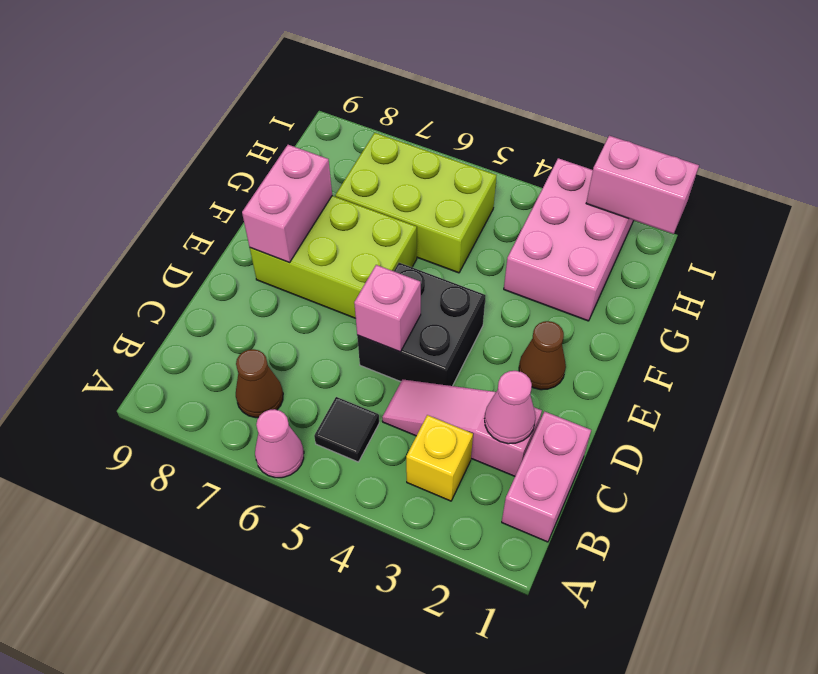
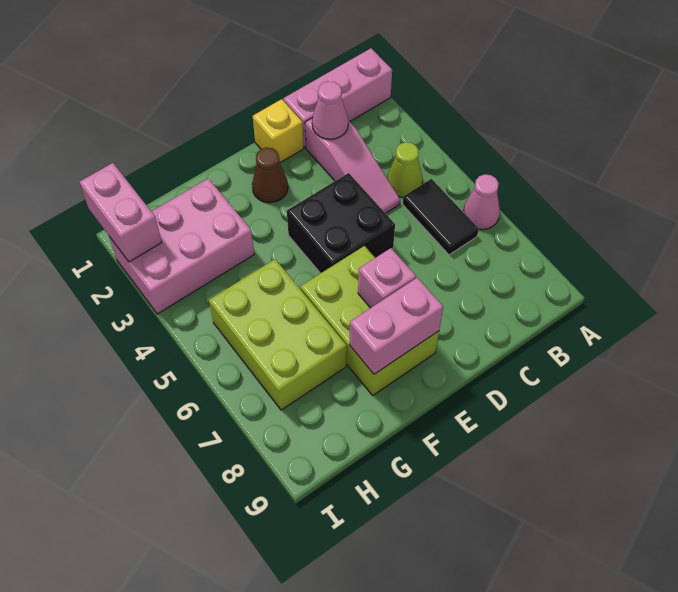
pink 1x2 brick [502,412,591,542] -> pink 1x3 brick [283,48,392,148]
yellow 1x1 brick [406,415,473,501] -> yellow 1x1 brick moved to [253,99,304,163]
none -> lime 1x1 cone [387,142,423,197]
black 1x1 tile [314,397,379,462] -> black 1x2 tile [403,179,479,255]
brown 1x1 cone [236,349,283,418] -> none
pink 1x1 brick [354,265,421,352] -> pink 1x1 brick moved to [358,248,416,308]

